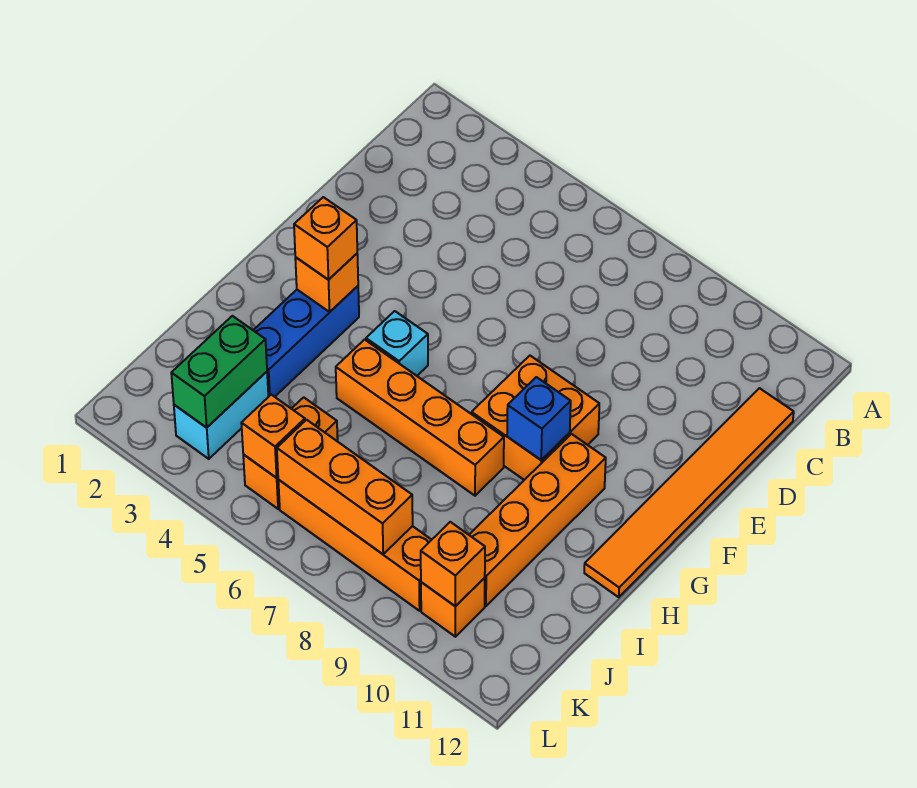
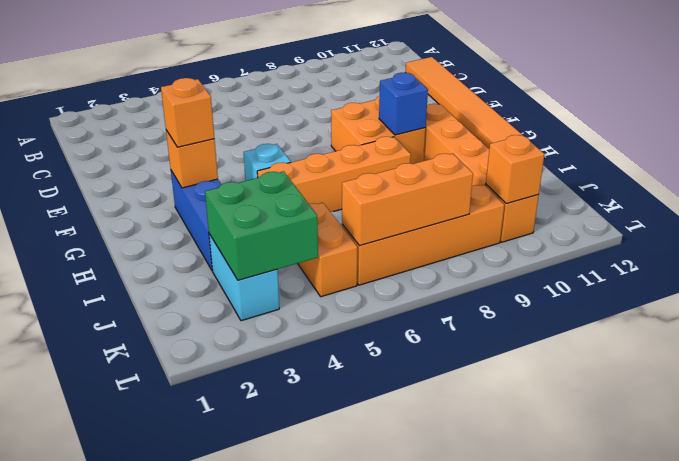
green 1x2 brick [171,316,267,428] -> green 2x2 brick [205,171,318,280]
orange 1x1 brick [241,395,305,478] -> none

